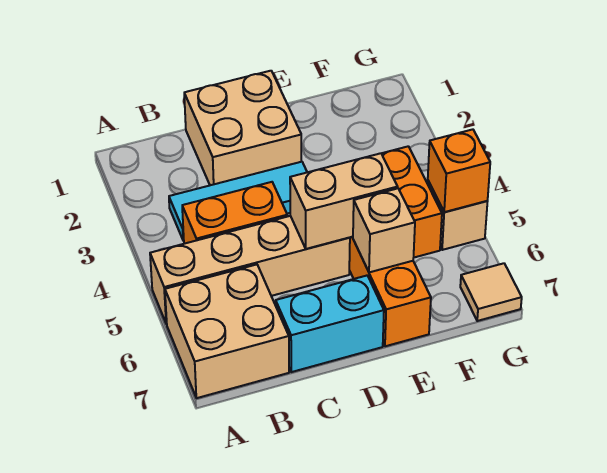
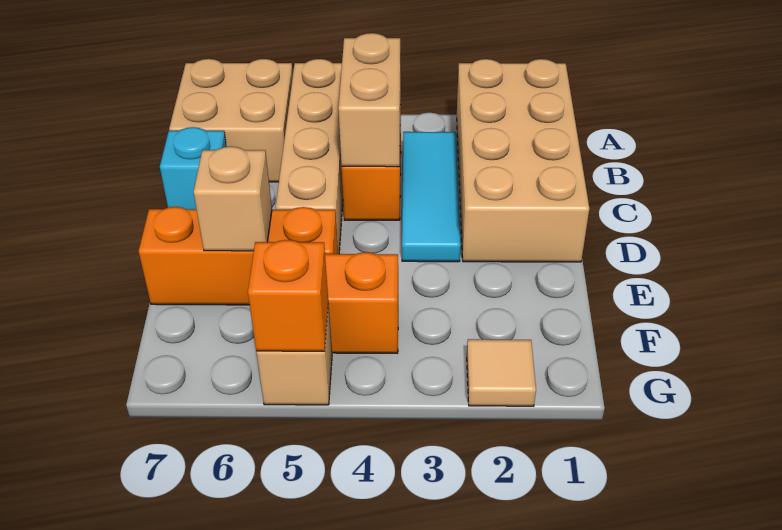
tan 2x2 brick [184,71,301,185] -> tan 2x4 brick [457,59,589,262]
cyan 1x2 brick [276,276,384,372] -> cyan 1x1 brick [160,127,226,209]
tan 1x2 brick [290,153,398,249] -> tan 1x2 brick moved to [338,33,401,167]
tan 1x1 tile [460,263,522,321] -> tan 1x1 tile moved to [467,339,536,406]

